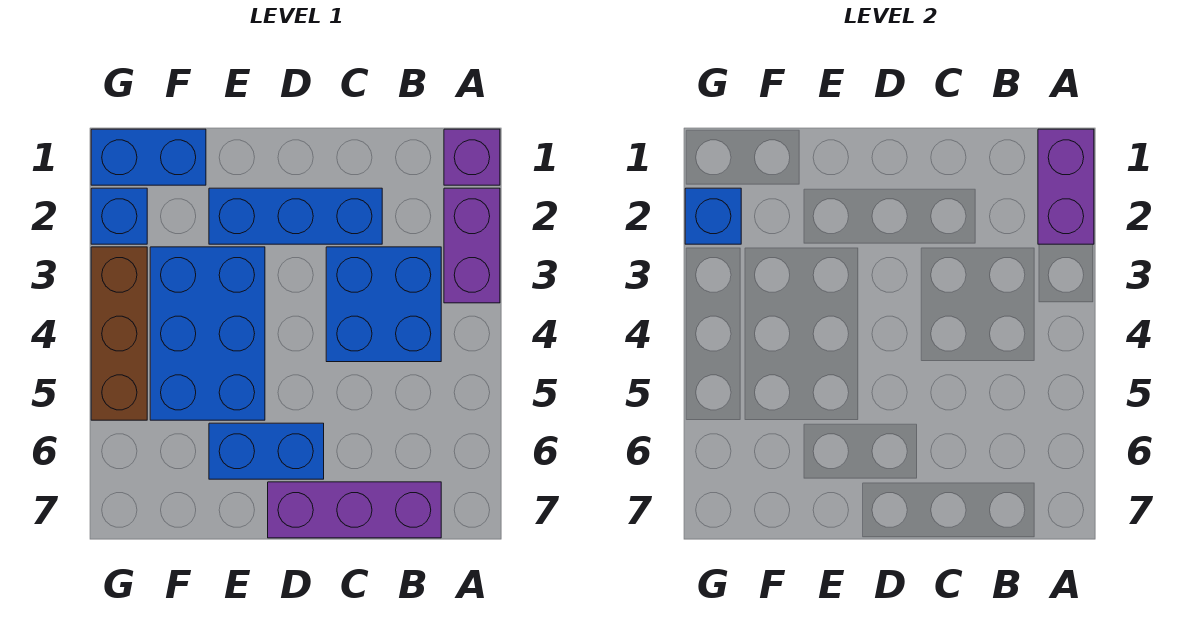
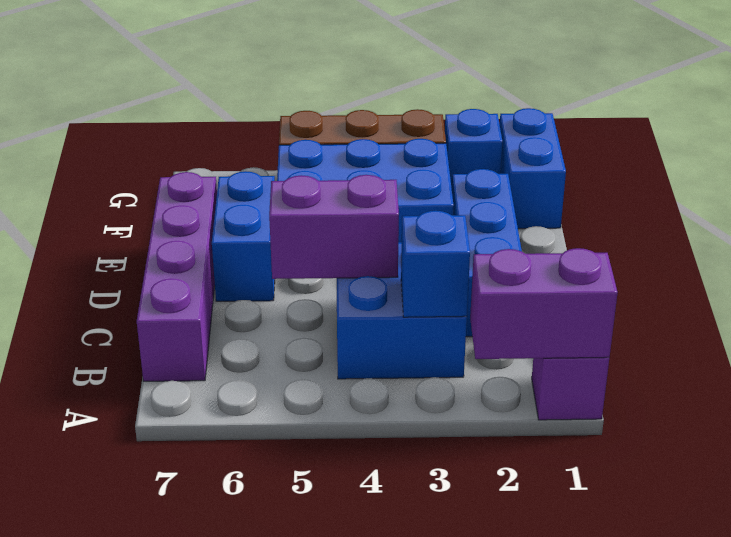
purple 1x2 brick [444,188,500,303] -> purple 1x2 brick moved to [269,175,399,279]
purple 1x3 brick [268,482,441,538] -> purple 1x4 brick [137,172,217,381]
blue 1x1 brick [685,188,741,244] -> blue 1x1 brick moved to [401,211,470,317]

